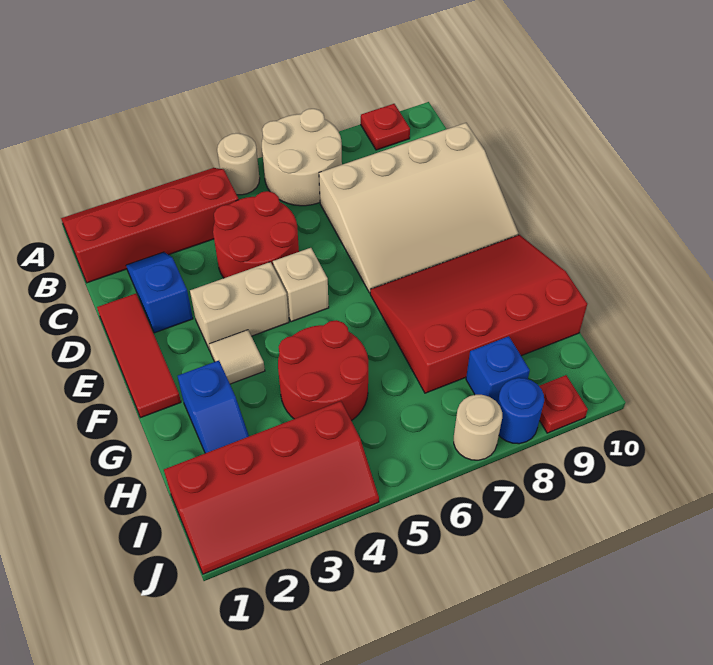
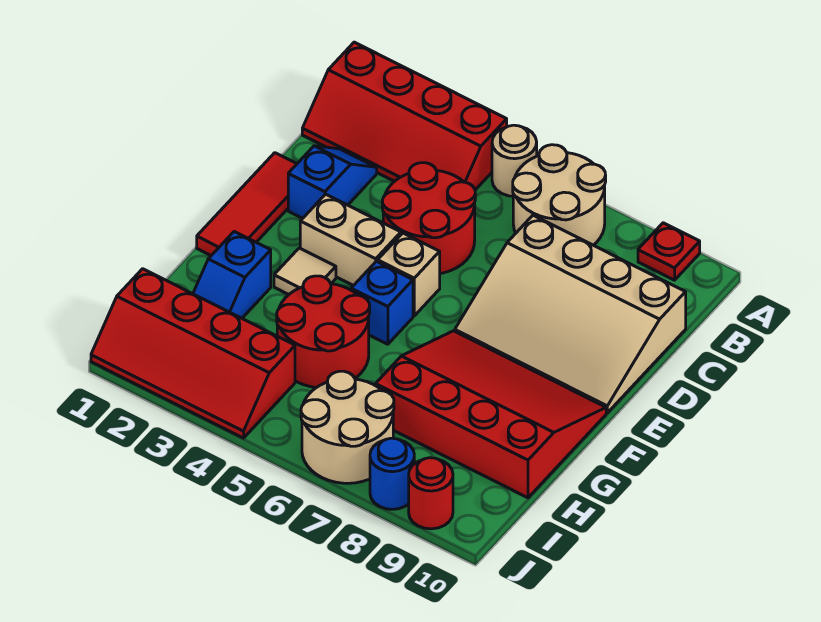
red 2x4 slope [61,168,239,283] -> red 2x4 slope turned to [302,42,507,190]
blue 1x1 brick [466,336,530,403] -> blue 1x1 brick moved to [351,261,413,344]
tan 1x1 round brick [454,395,502,460] -> tan 2x2 round brick [301,371,394,483]
red 1x1 plate [539,375,588,433] -> red 1x1 round brick [409,458,453,529]

